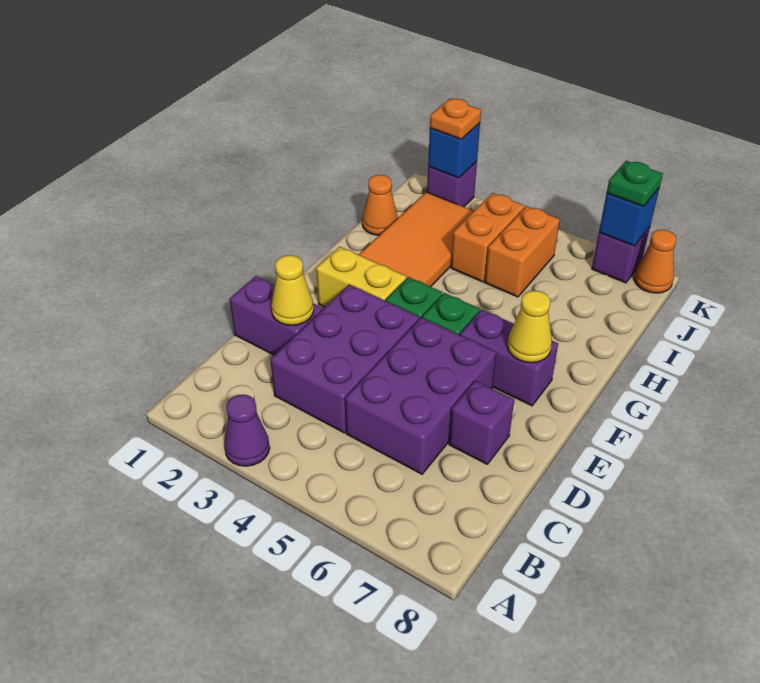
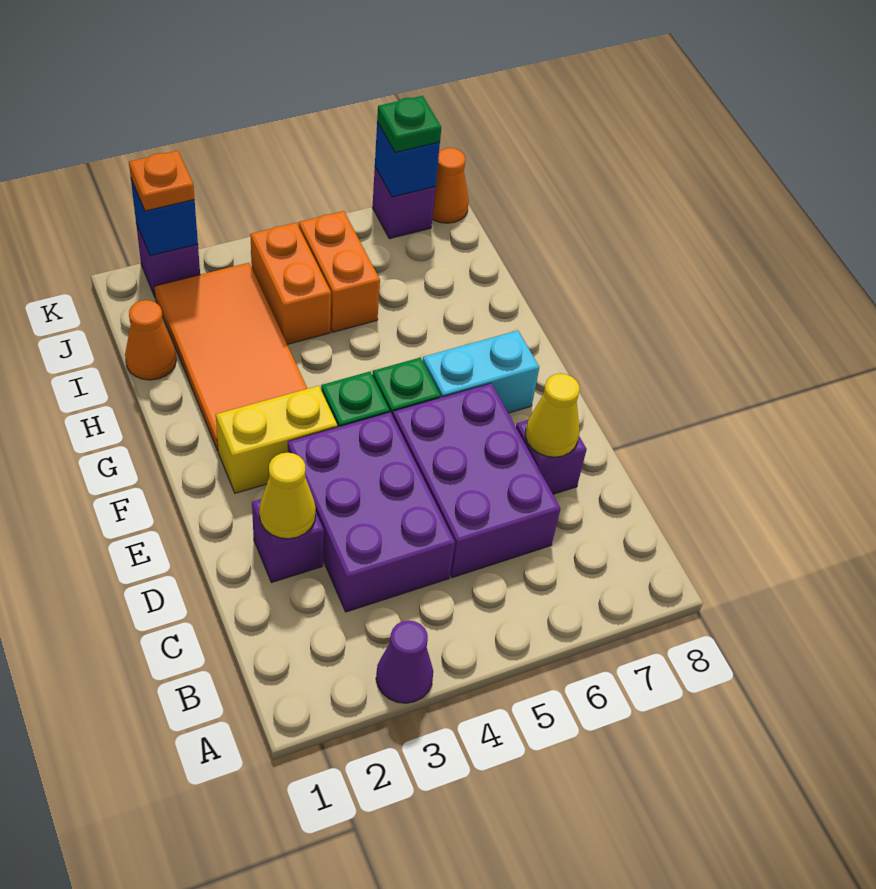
purple 1x2 brick [230,276,322,355] -> purple 1x1 brick [252,499,324,583]
purple 1x2 brick [460,310,558,406] -> cyan 1x2 brick [423,331,539,413]
yellow 1x1 cone [507,291,552,363] -> yellow 1x1 cone moved to [525,374,580,457]

